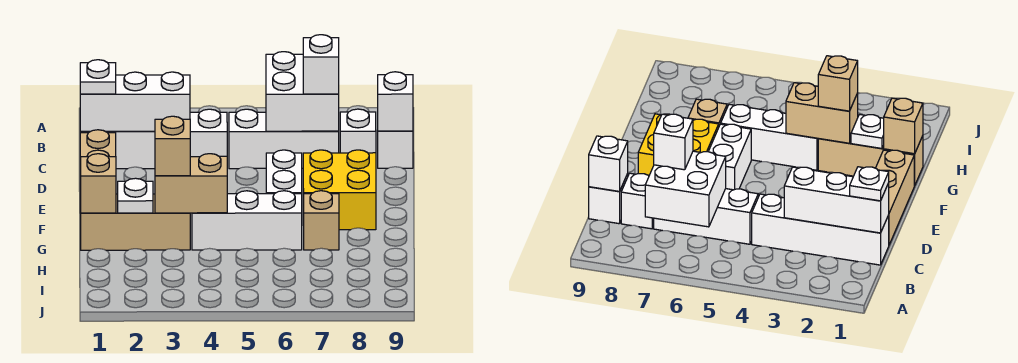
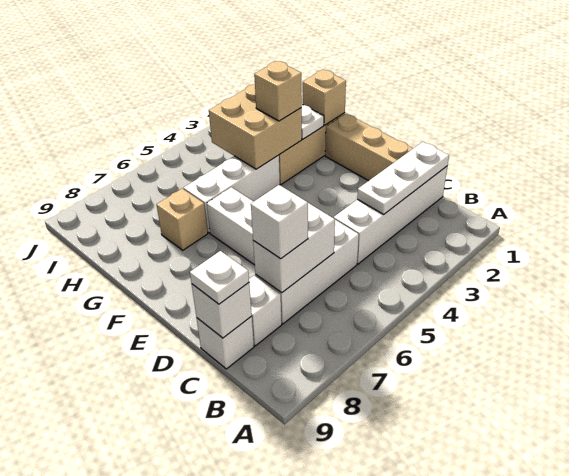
white 2x2 brick [266,52,339,131] -> white 1x2 brick [253,203,335,293]
white 1x3 brick [80,72,190,131] -> white 1x3 plate [357,142,449,214]
white 1x1 plate [80,60,116,94] -> white 1x1 plate moved to [190,251,249,304]
yellow 2x2 brick [303,150,376,230] -> none
tan 1x2 brick [155,154,227,213] -> tan 2x2 brick [209,84,302,169]

